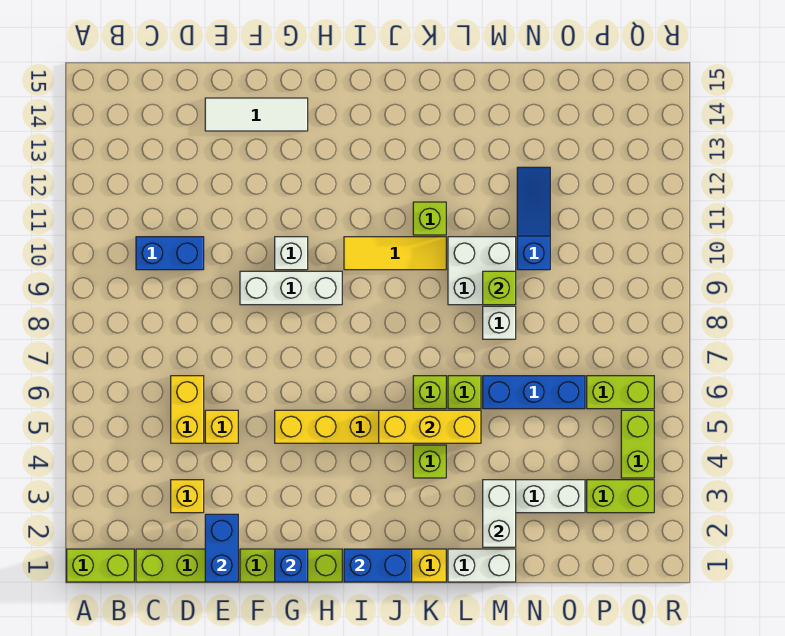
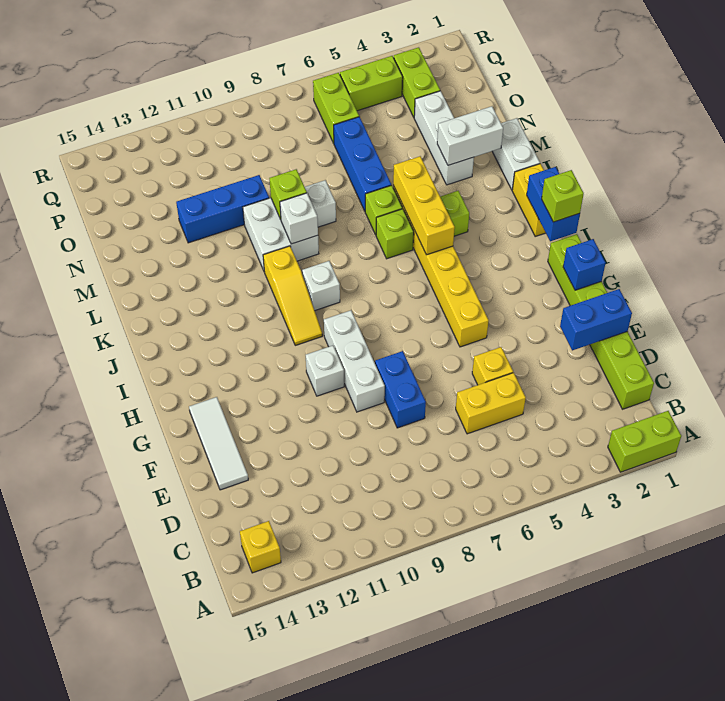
lime 1x2 brick [67,549,134,582] -> lime 1x2 brick turned to [608,411,681,472]
blue 1x2 brick [136,237,204,270] -> blue 1x2 brick moved to [375,351,426,428]
yellow 1x1 brick [171,480,204,513] -> yellow 1x1 brick moved to [240,521,281,573]
yellow 1x3 tile [344,237,446,270] -> yellow 1x3 slope [263,246,322,345]
none -> white 1x1 brick [302,261,340,310]
lime 1x1 brick [413,202,446,235] -> lime 1x1 brick moved to [542,170,584,222]
none -> white 1x1 brick [280,193,318,244]
blue 1x3 slope [517,167,550,270] -> blue 1x3 brick [176,175,269,243]

